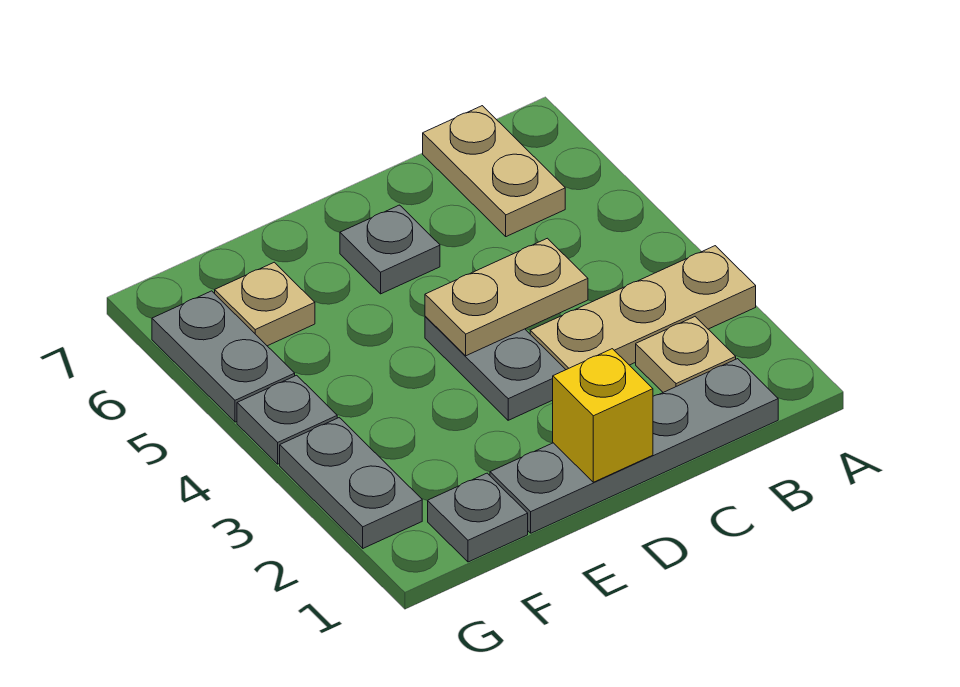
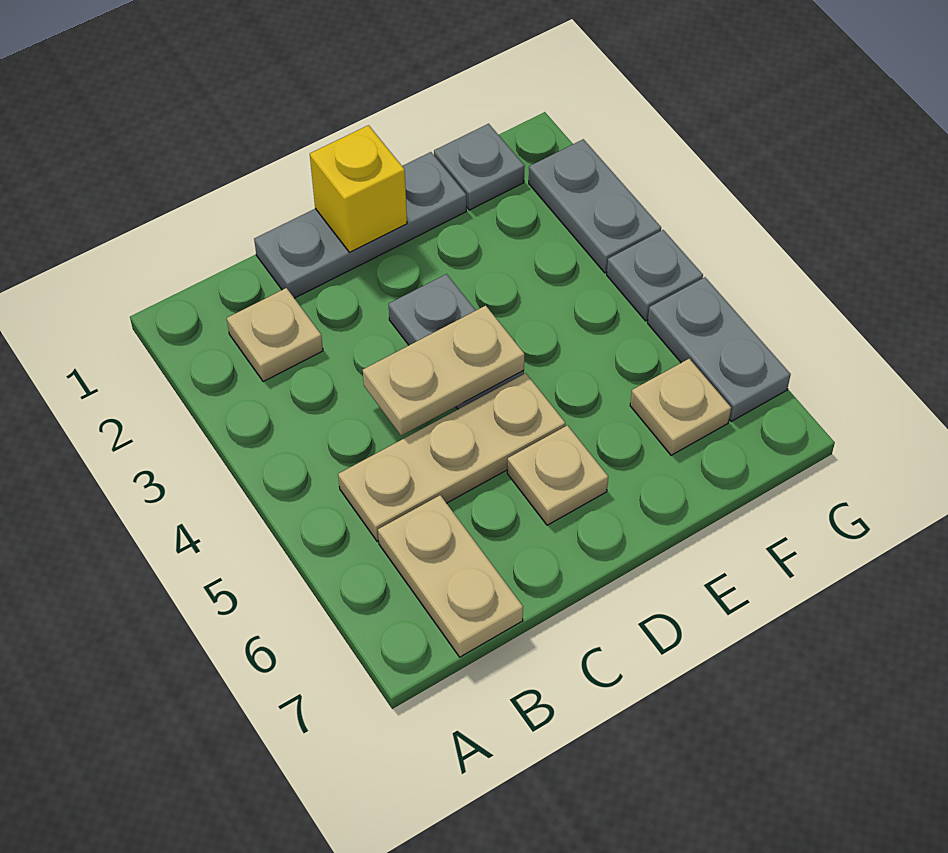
tan 1x3 plate [530,246,756,370] -> tan 1x3 plate moved to [338,373,565,541]
grey 1x4 plate [490,359,778,533] -> grey 1x3 plate [254,152,466,298]
grey 1x1 plate [340,205,440,294] -> tan 1x1 plate [507,425,608,525]

